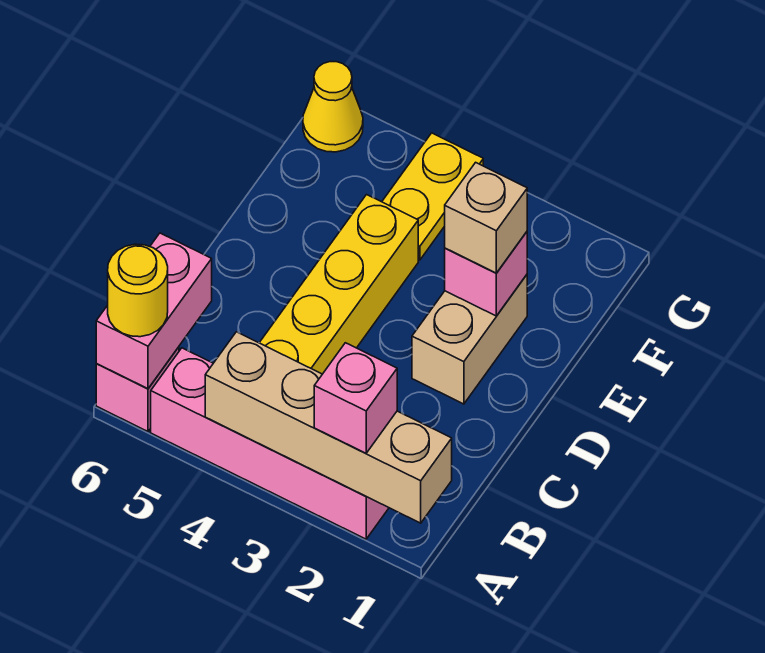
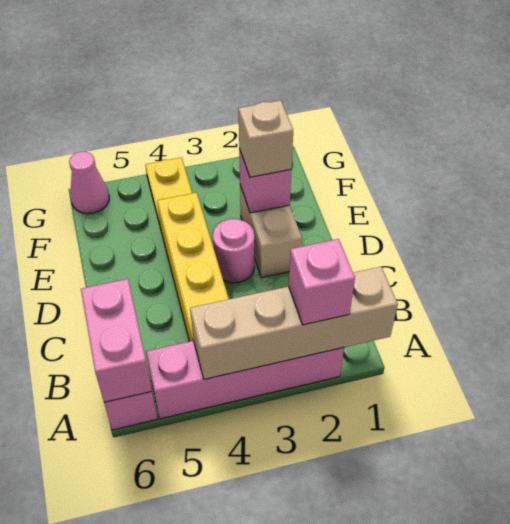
yellow 1x1 round brick [108,244,168,337] -> none
none -> pink 1x1 round brick [213,219,255,283]
yellow 1x1 cone [303,62,363,152] -> pink 1x1 cone [69,152,109,214]

